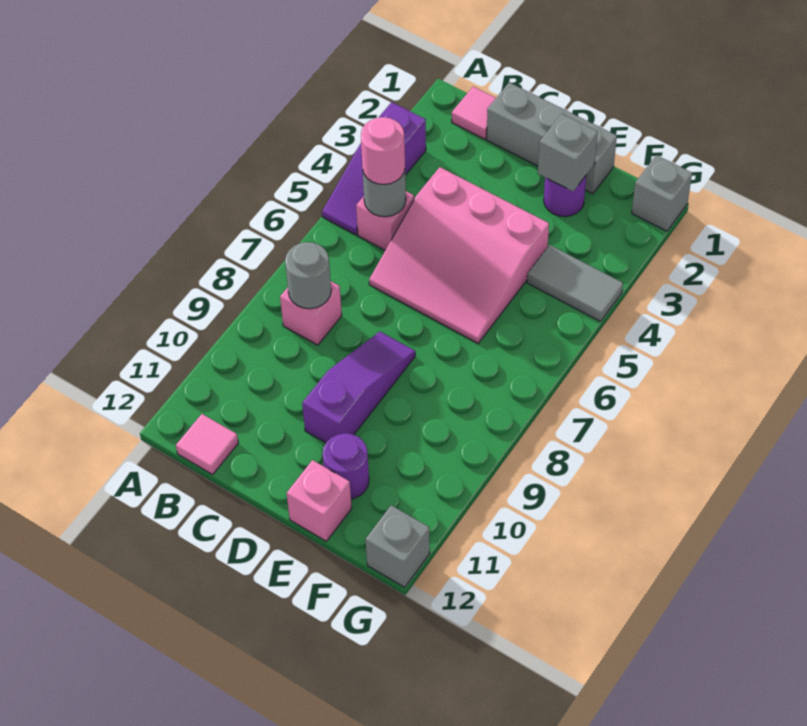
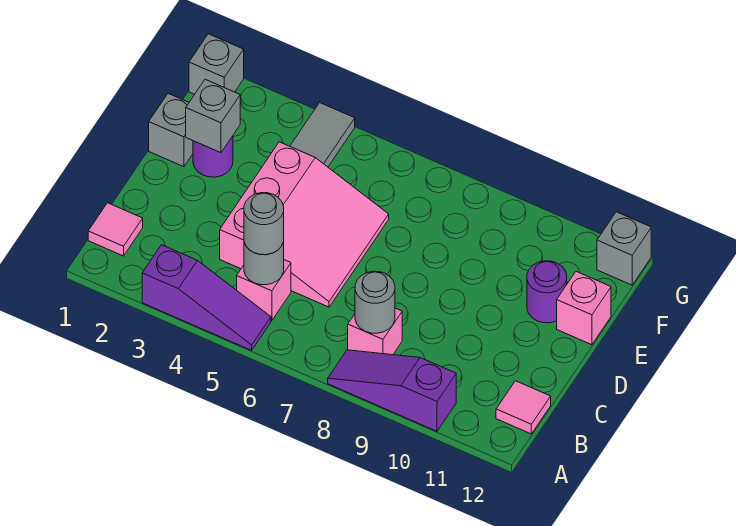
pink 1x1 round brick [361,117,405,185] -> grey 1x1 round brick [244,193,284,255]
grey 1x3 brick [487,82,617,194] -> grey 1x1 brick [149,94,193,167]
purple 1x3 slope [302,332,415,443] -> purple 1x3 slope moved to [328,350,456,431]

